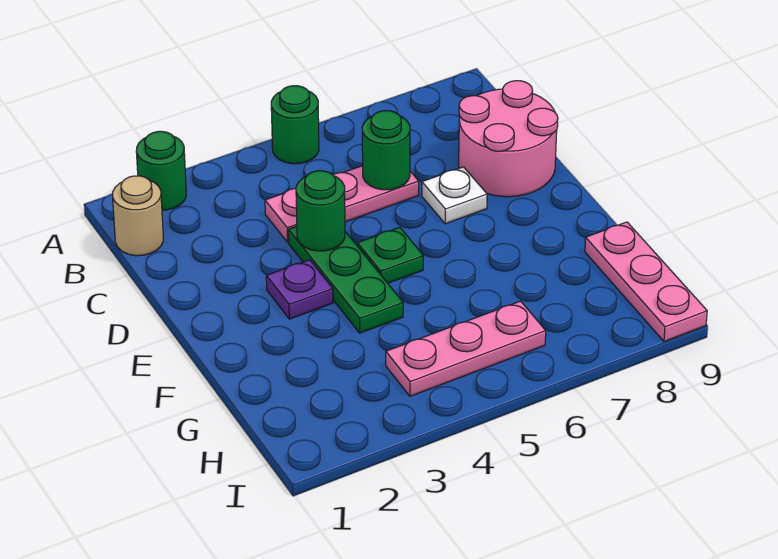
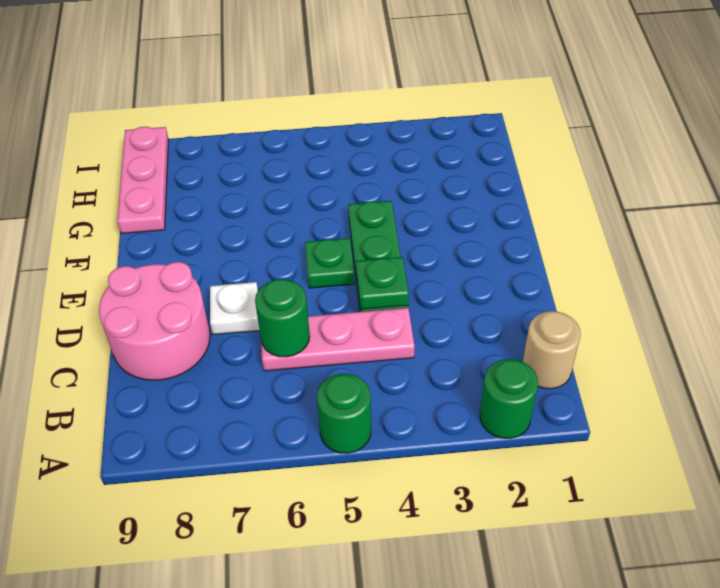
green 1x1 round brick [296,171,345,251] -> green 1x1 plate [356,257,409,310]
purple 1x1 plate [266,260,333,319] -> none
pink 1x3 plate [386,301,546,396] -> none

